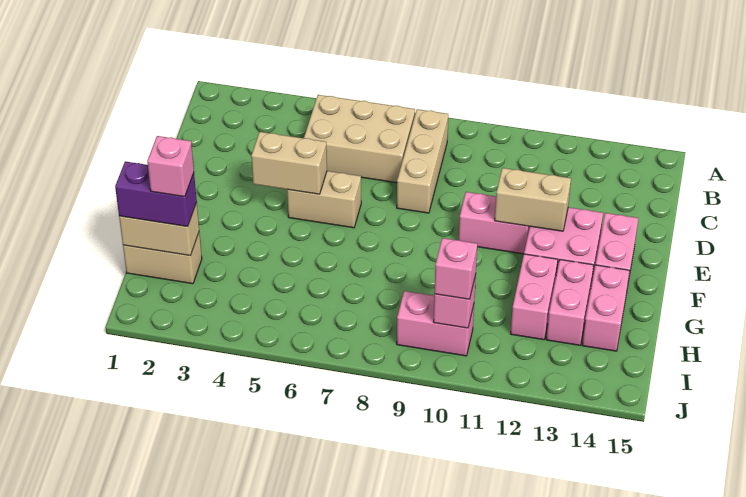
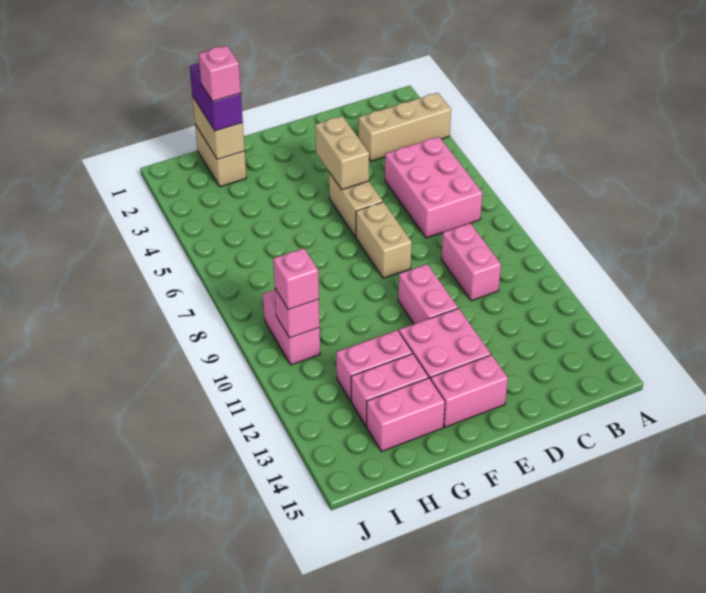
tan 2x3 brick [304,95,415,183] -> pink 2x3 brick [385,137,482,238]
tan 1x3 brick [397,109,448,213] -> tan 1x3 brick moved to [359,93,451,161]
none -> pink 1x2 brick [441,223,501,301]
tan 1x2 brick [495,168,571,231] -> tan 1x2 brick moved to [356,202,412,278]

